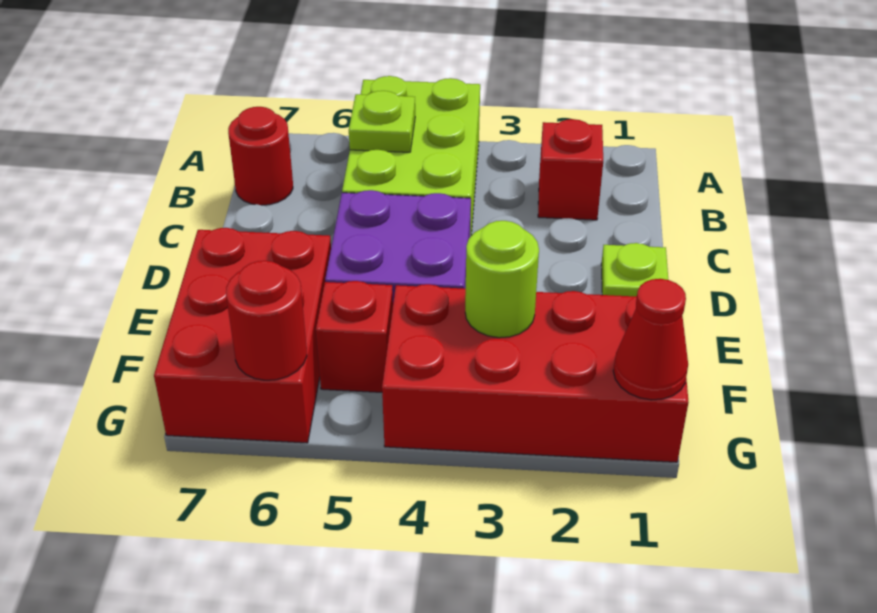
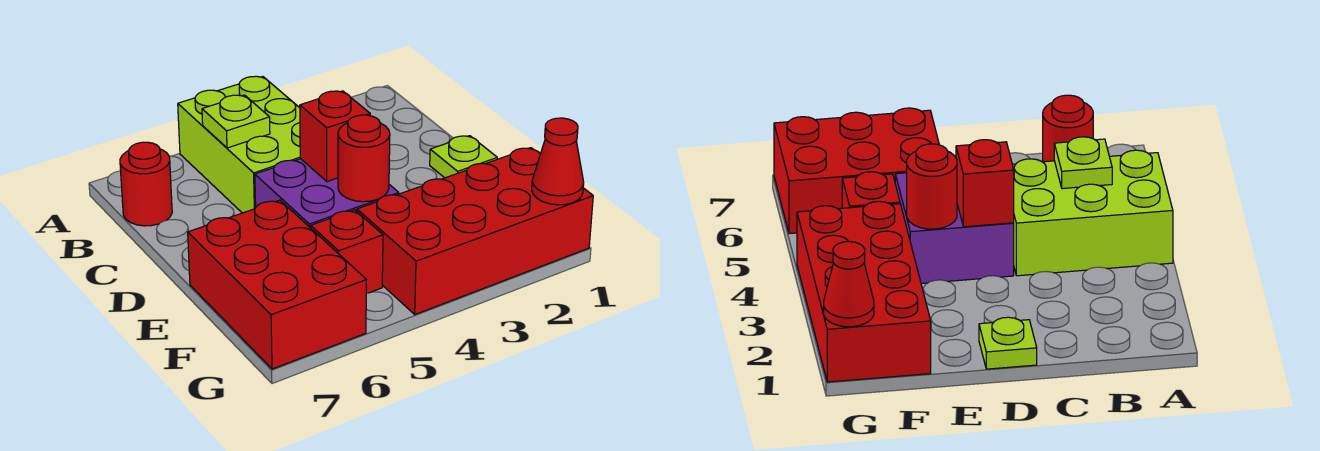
red 1x1 brick [538,119,603,220] -> red 1x1 brick moved to [300,91,370,182]
lime 1x1 round brick [465,221,539,338] -> none
red 1x1 round brick [226,261,307,380] -> red 1x1 round brick moved to [338,115,390,202]

